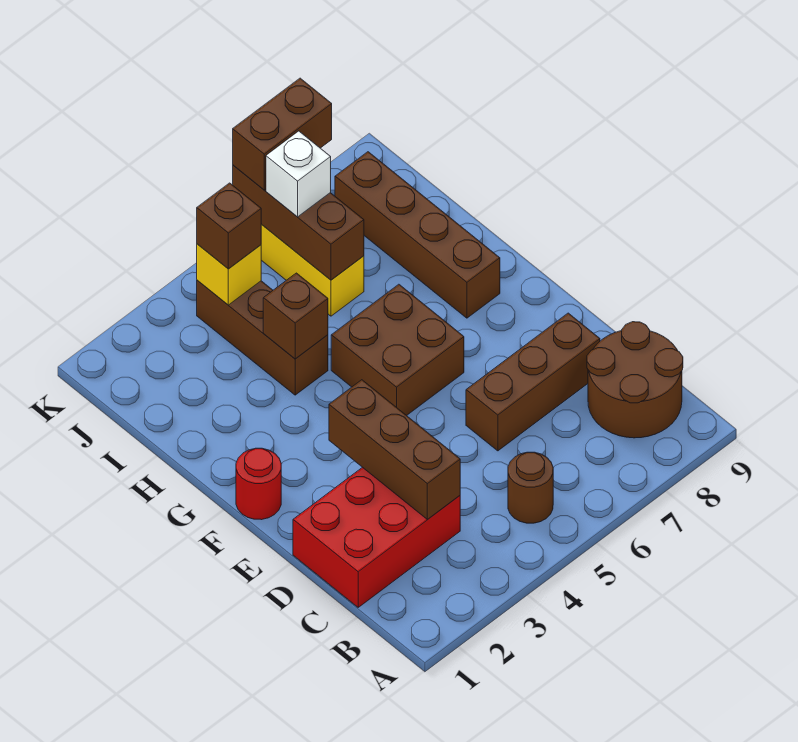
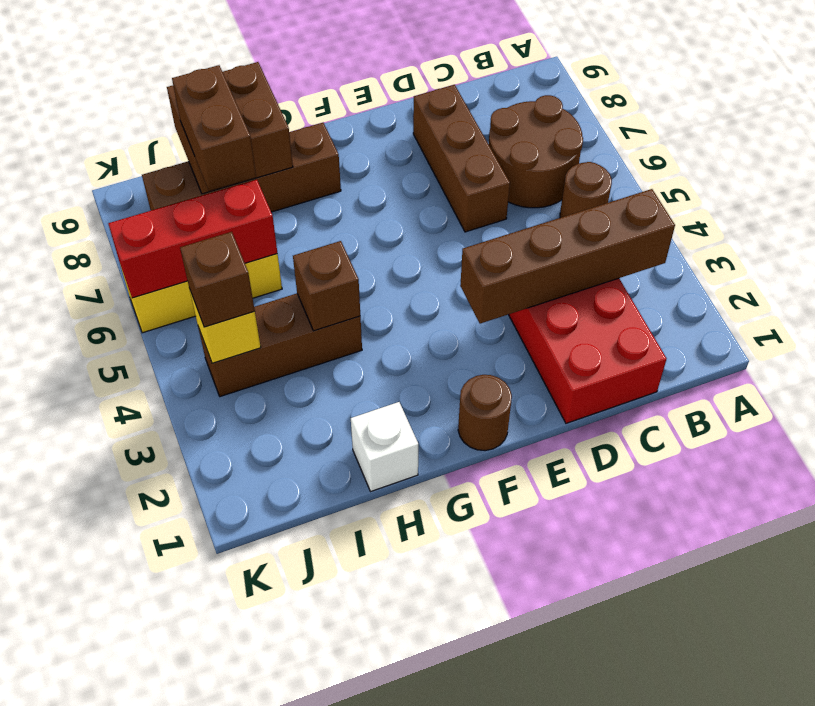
brown 2x2 round brick [587,322,683,438] -> brown 2x2 round brick moved to [489,95,583,208]
brown 1x3 brick [329,380,460,519] -> brown 1x4 brick [460,189,675,324]
red 1x1 round brick [236,448,281,520] -> brown 1x1 round brick [458,375,512,451]
brown 2x2 brick [331,284,464,416] -> brown 2x2 brick moved to [167,62,293,194]
brown 1x3 brick [233,165,364,280] -> red 1x3 brick [108,180,277,298]
white 1x1 brick [266,131,331,217] -> white 1x1 brick moved to [351,402,418,491]
brown 1x2 brick [233,78,332,190] -> brown 1x2 brick moved to [172,65,256,191]

